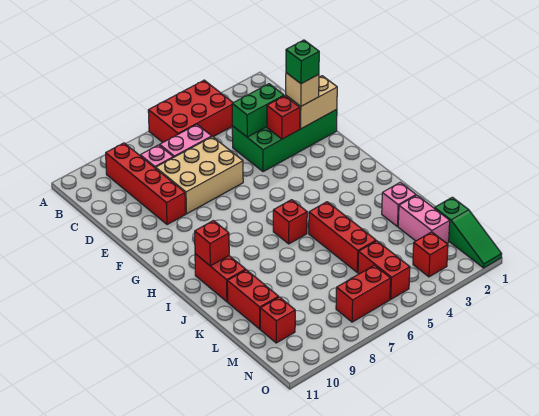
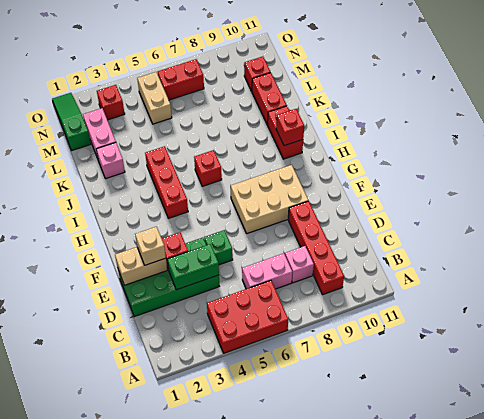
tan 2x3 brick [156,137,243,214] -> tan 2x3 brick moved to [231,165,308,234]
green 1x1 brick [286,40,319,84] -> green 1x1 brick moved to [204,230,233,265]
red 1x3 brick [309,202,376,272] -> red 1x3 brick moved to [145,146,188,218]
red 1x2 brick [358,241,410,299] -> tan 1x2 brick [137,72,172,124]

